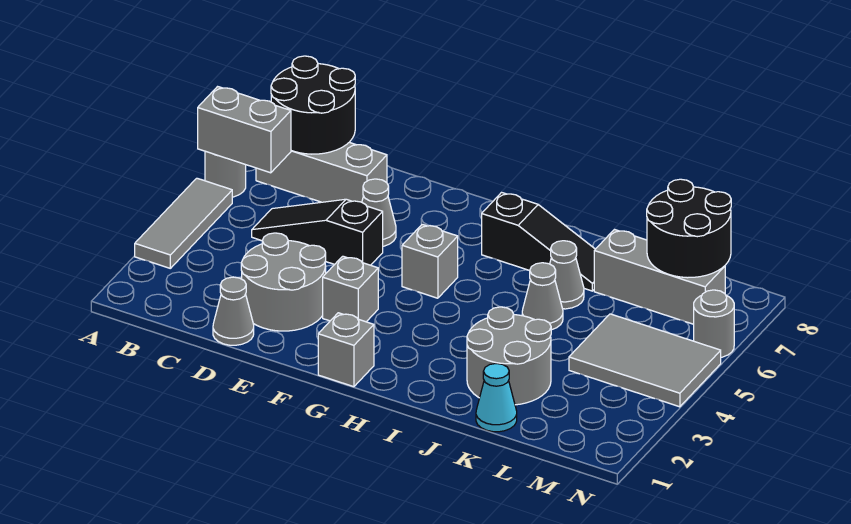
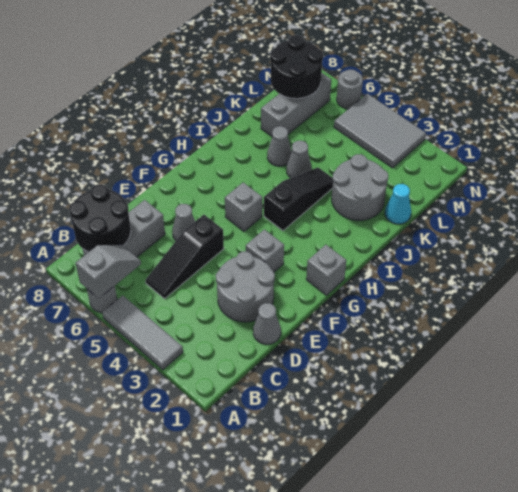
grey 1x2 brick [198,87,291,173] -> grey 1x2 slope [76,245,141,298]
black 1x3 slope [482,193,595,291] -> black 1x3 slope moved to [264,168,333,231]
grey 2x3 tile [569,314,721,407] -> grey 2x3 tile turned to [334,94,426,168]

